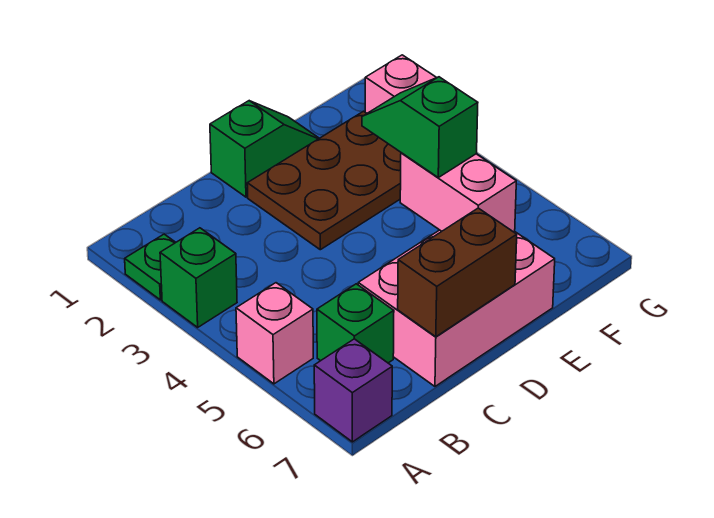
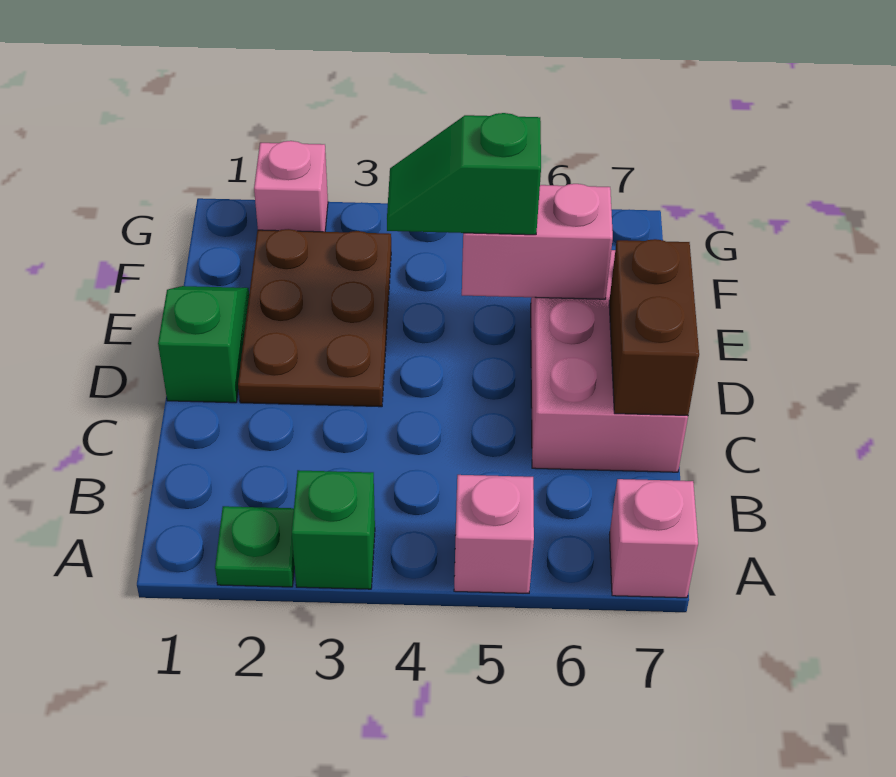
purple 1x1 brick [314,339,392,442] -> pink 1x1 brick [609,479,698,598]
green 1x1 brick [317,284,394,363] -> none

